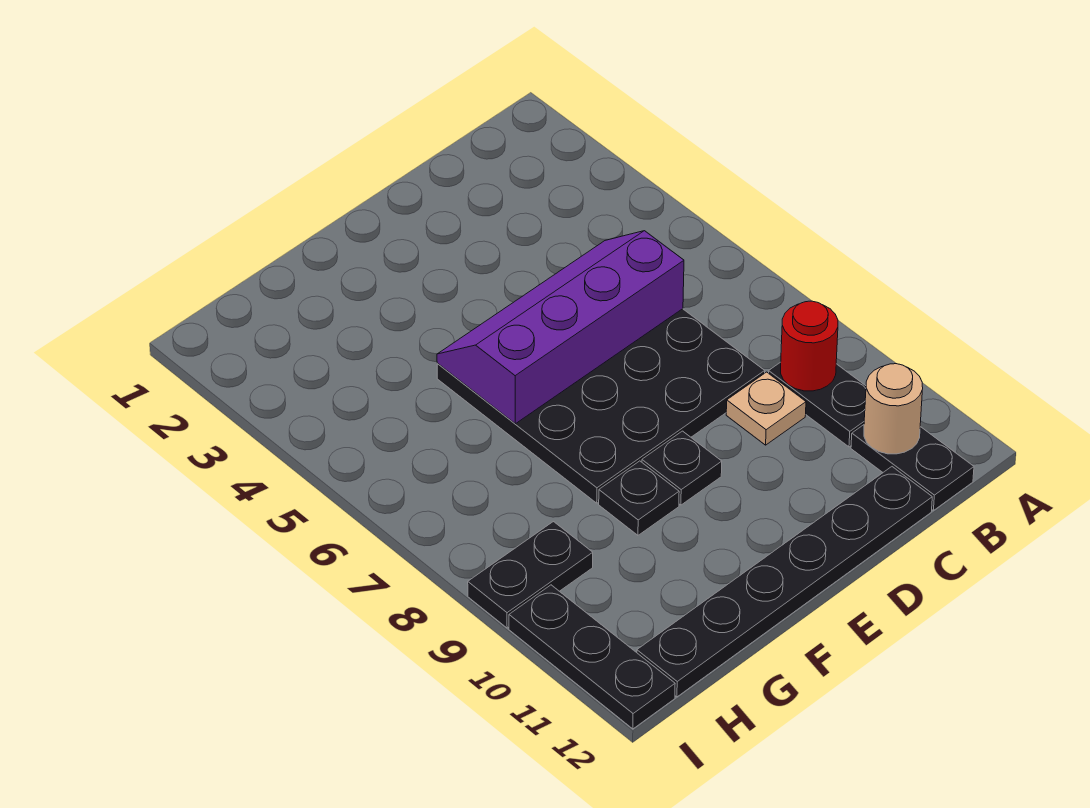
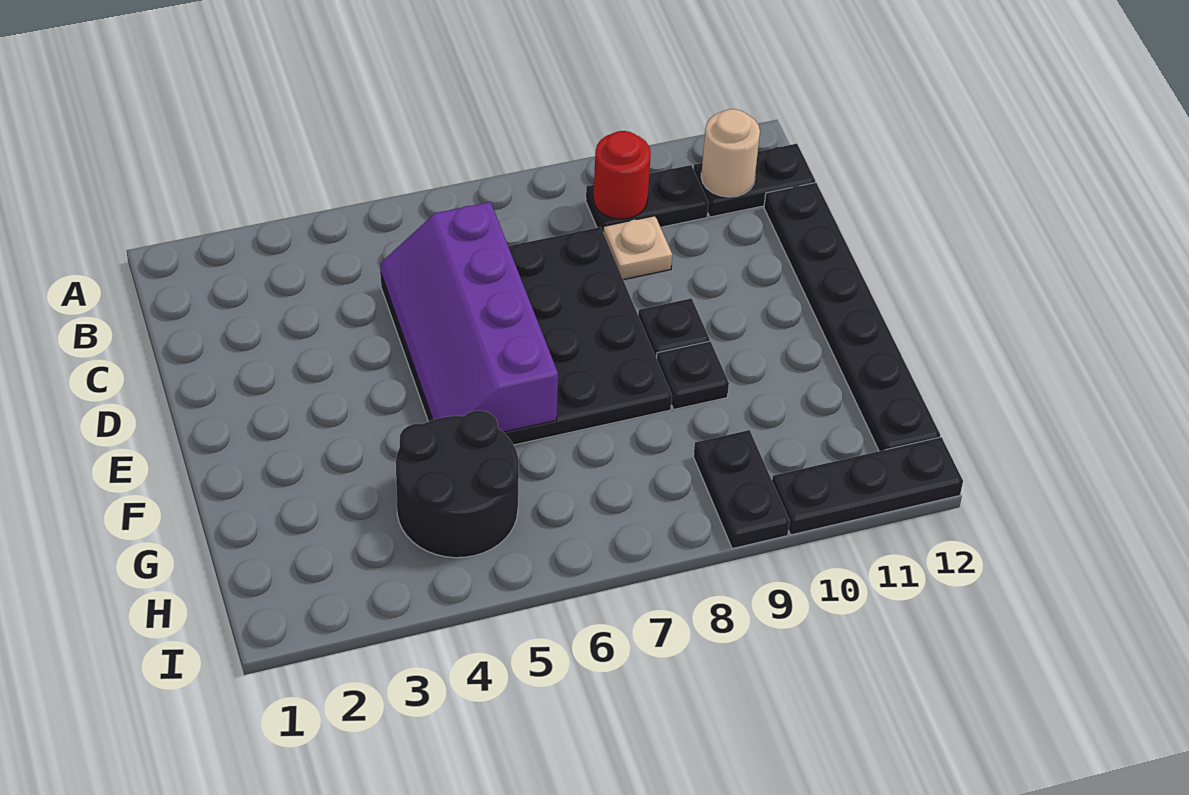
none -> black 2x2 round brick [396,410,519,558]

